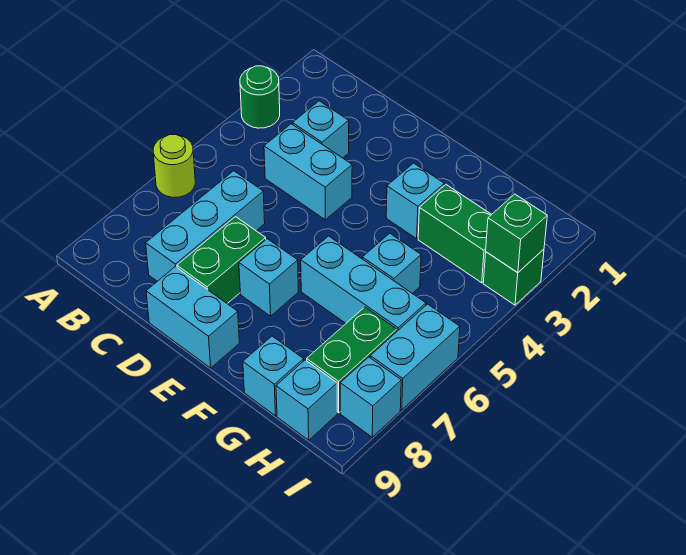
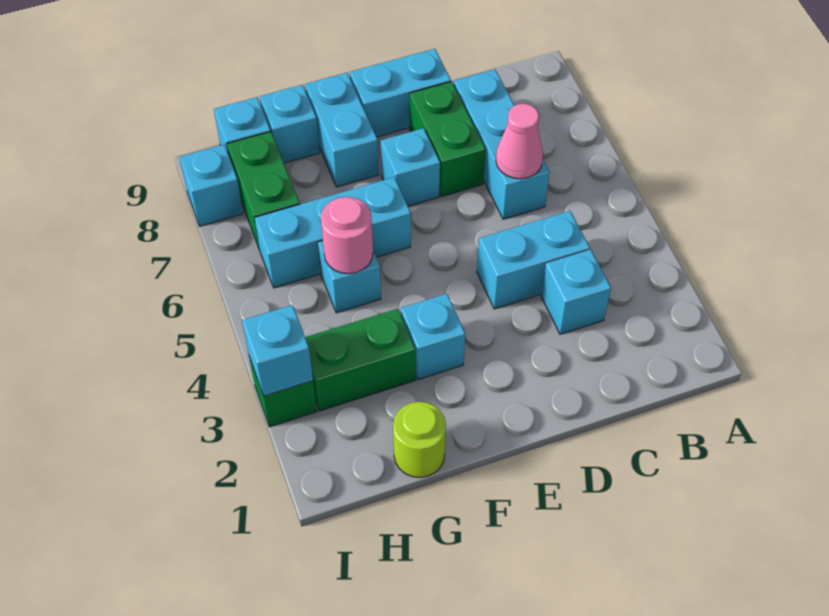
green 1x1 round brick [240,66,280,128] -> none
lime 1x1 round brick [153,135,195,198] -> lime 1x1 round brick moved to [393,402,446,478]
none -> pink 1x1 cone [496,104,543,179]
none -> pink 1x1 round brick [321,197,373,274]
green 1x1 brick [486,194,547,273] -> cyan 1x1 brick [242,305,313,396]
cyan 1x2 brick [370,304,460,410] -> cyan 1x2 brick moved to [305,73,379,187]

